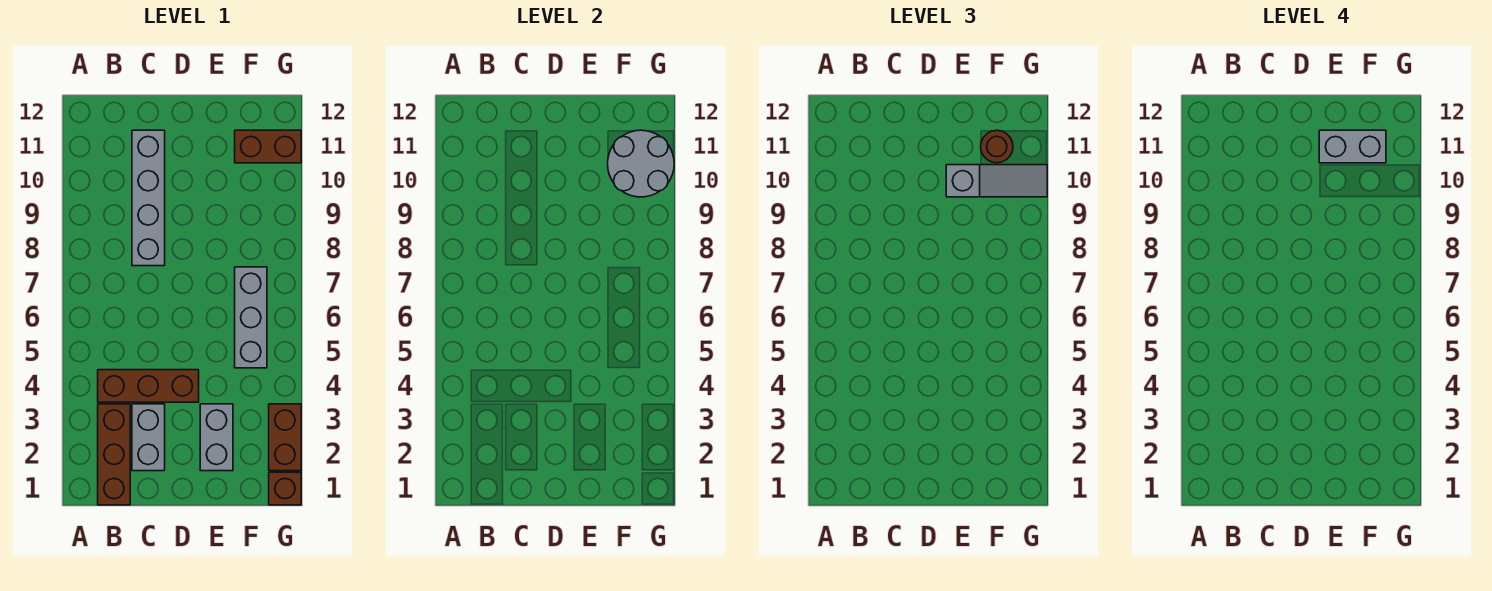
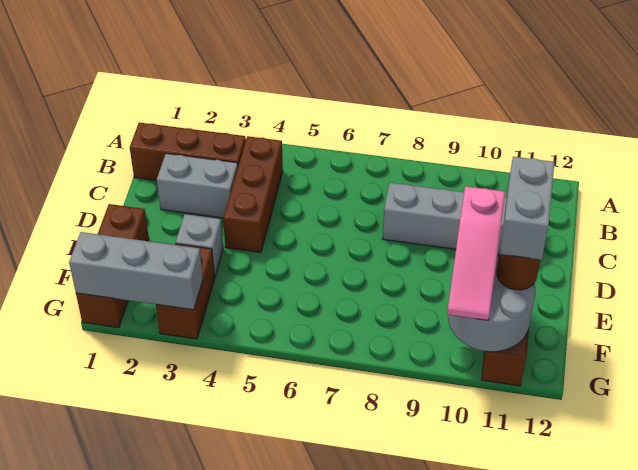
grey 1x2 brick [200,404,233,471] -> grey 1x1 brick [176,214,223,276]
grey 1x3 slope [946,165,1047,197] -> pink 1x3 slope [447,186,505,320]
grey 1x3 brick [235,267,267,368] -> grey 1x3 brick moved to [69,232,203,310]
brown 1x1 brick [269,472,301,505] -> brown 1x3 brick [76,204,149,328]
brown 1x2 brick [269,404,301,471] -> brown 1x2 brick turned to [156,244,215,339]

